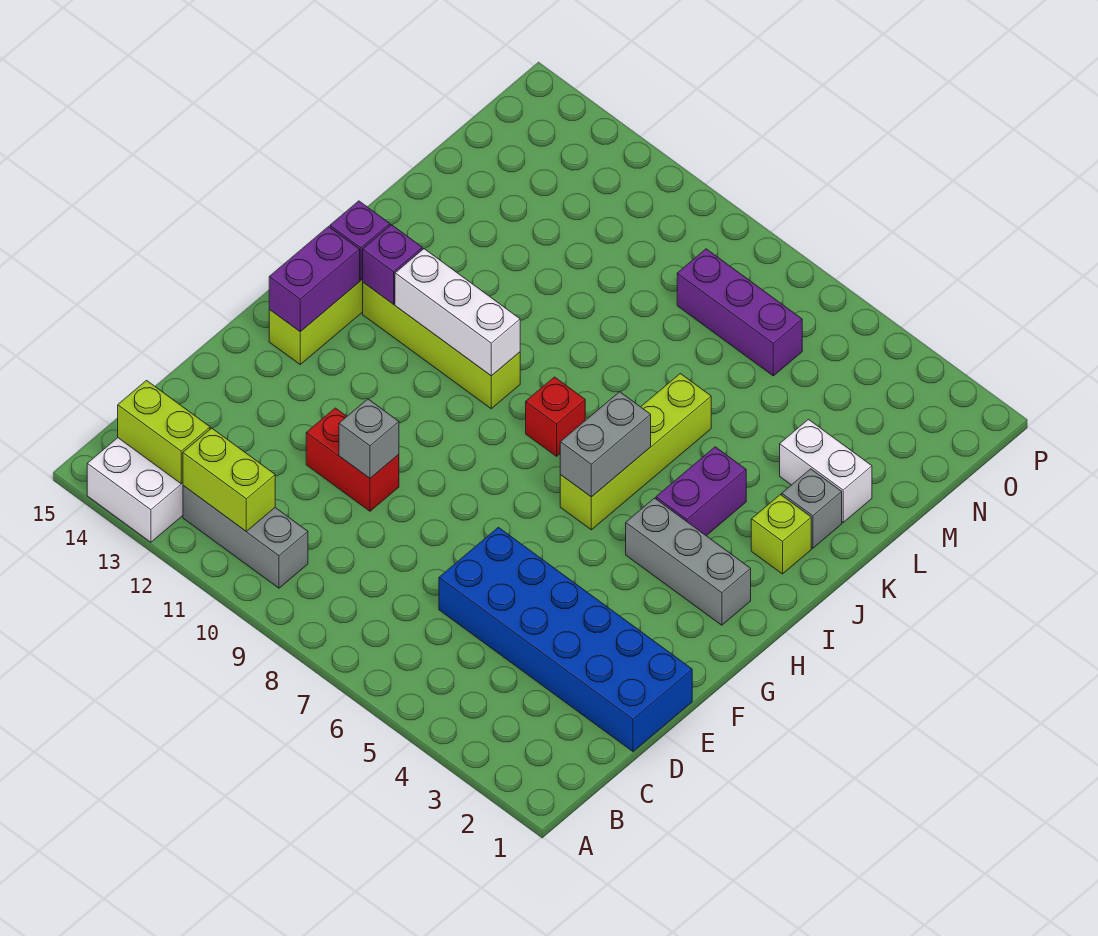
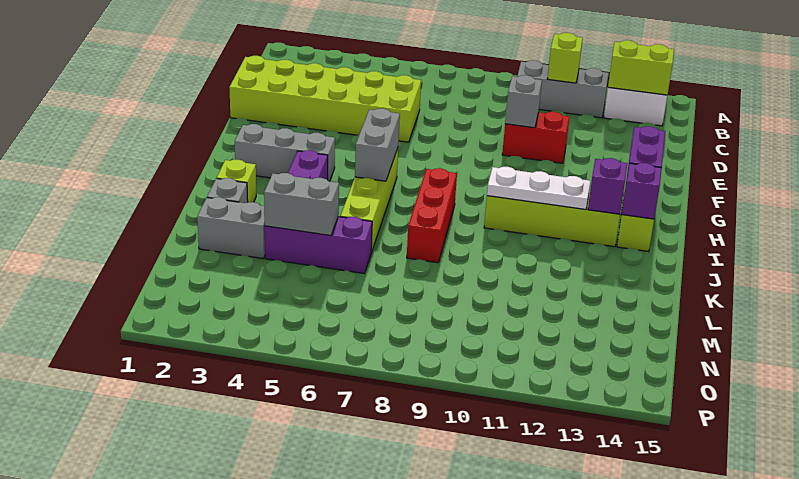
lime 1x2 brick [183,428,275,531] -> lime 1x1 brick [548,33,583,83]
blue 2x6 brick [439,527,692,752] -> lime 2x6 brick [229,56,421,142]
red 1x1 brick [526,377,585,456] -> red 1x3 brick [407,168,457,263]
white 1x3 brick [395,249,520,376] -> white 1x3 plate [487,167,590,210]
white 1x2 brick [780,419,872,523] -> grey 1x2 brick [197,197,265,258]
none -> grey 1x2 brick [264,173,339,235]
purple 1x3 brick [677,249,802,376] -> purple 1x3 brick moved to [265,217,372,273]

